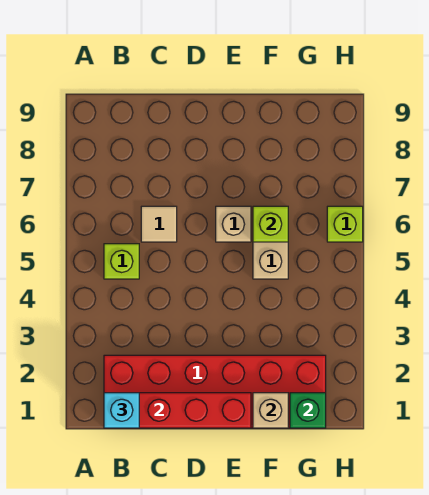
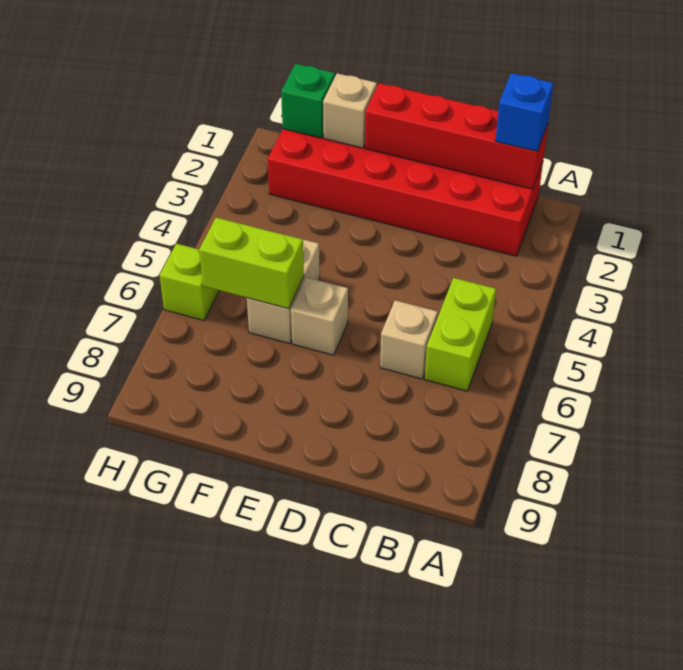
cyan 1x1 brick [104,393,139,428] -> blue 1x1 brick [495,73,553,151]
lime 1x1 brick [104,244,139,279] -> lime 1x2 brick [425,278,496,391]
tan 1x1 tile [141,206,177,242] -> tan 1x1 brick [380,300,438,379]
lime 1x1 brick [253,206,288,242] -> lime 1x2 brick [199,217,304,309]

